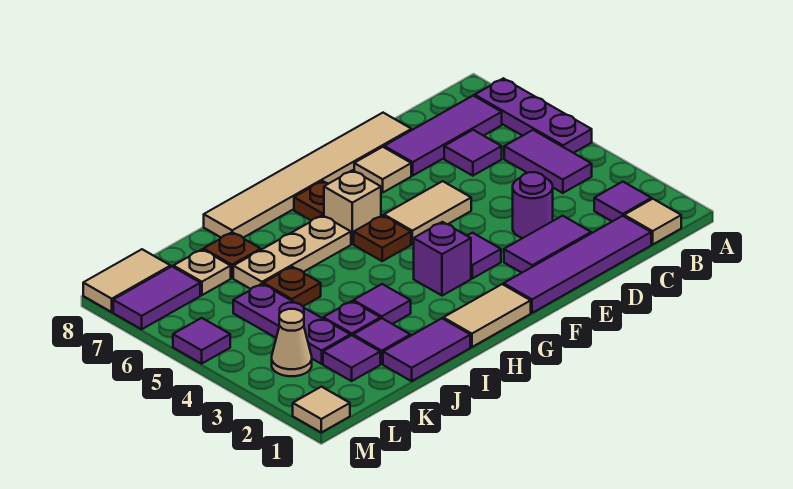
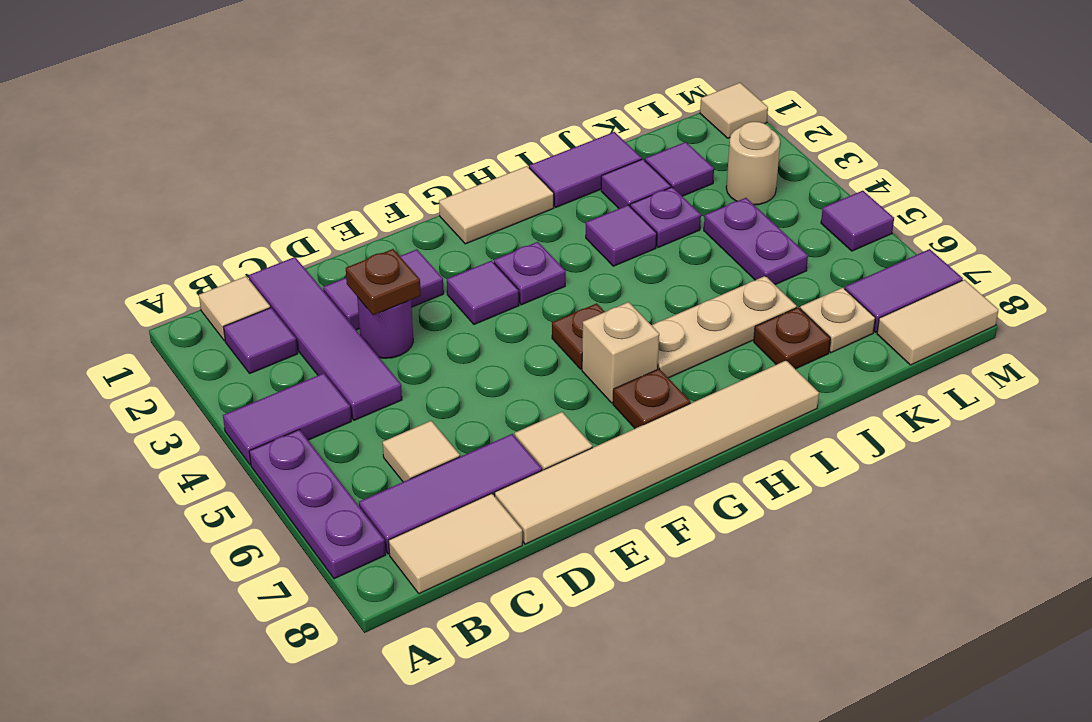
purple 1x2 tile [504,130,592,193] -> purple 1x2 tile turned to [223,373,351,465]
purple 1x4 tile [504,216,651,313] -> purple 1x4 tile turned to [249,257,402,420]
purple 1x1 tile [444,130,502,176] -> tan 1x1 tile [382,421,460,482]
tan 1x2 tile [384,181,471,244] -> tan 1x2 tile moved to [389,494,522,594]
purple 1x1 brick [414,222,471,296] -> purple 1x1 plate [494,242,566,305]
brown 1x1 plate [263,267,321,306] -> brown 1x1 plate moved to [346,249,421,315]
purple 1x3 plate [233,284,350,364] -> purple 1x2 plate [704,198,808,285]
tan 1x1 cone [272,309,312,376] -> tan 1x1 round brick [726,122,780,205]

